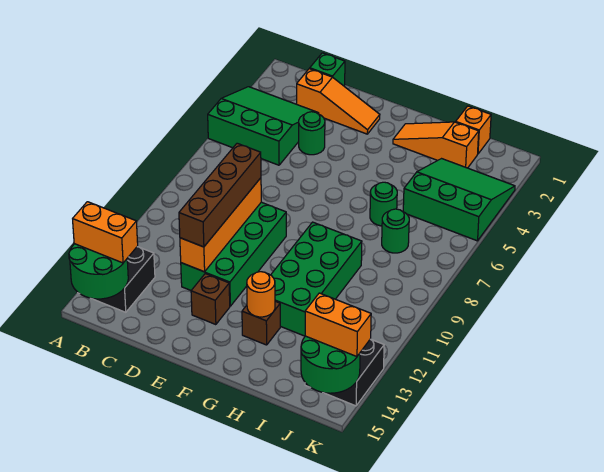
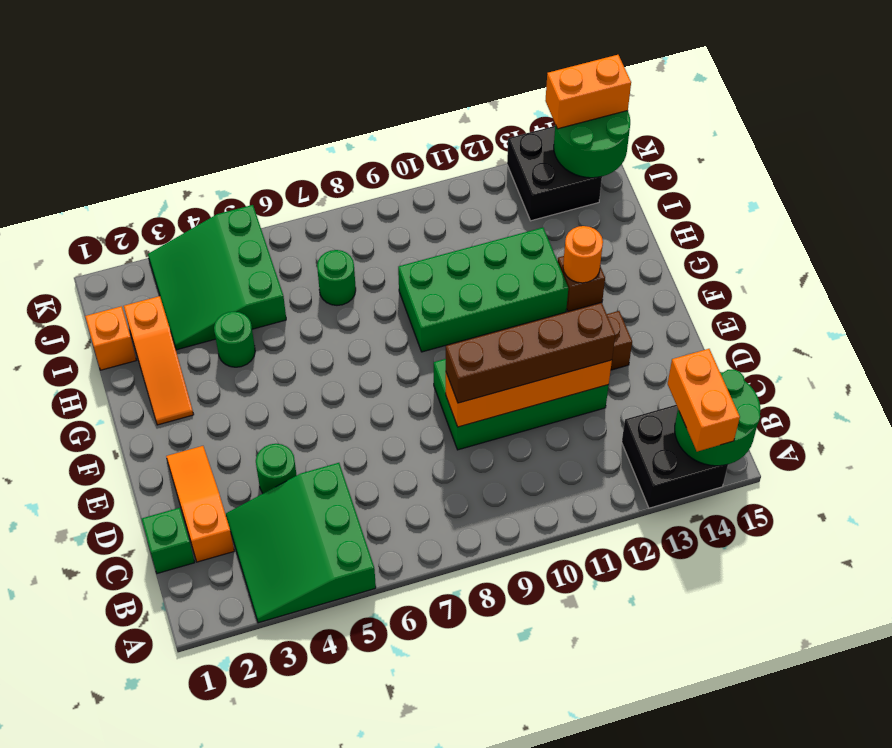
green 1x1 round brick [370,182,397,226] -> green 1x1 round brick moved to [214,312,255,367]
orange 1x2 brick [305,293,371,357] -> orange 1x2 brick turned to [545,55,631,129]

